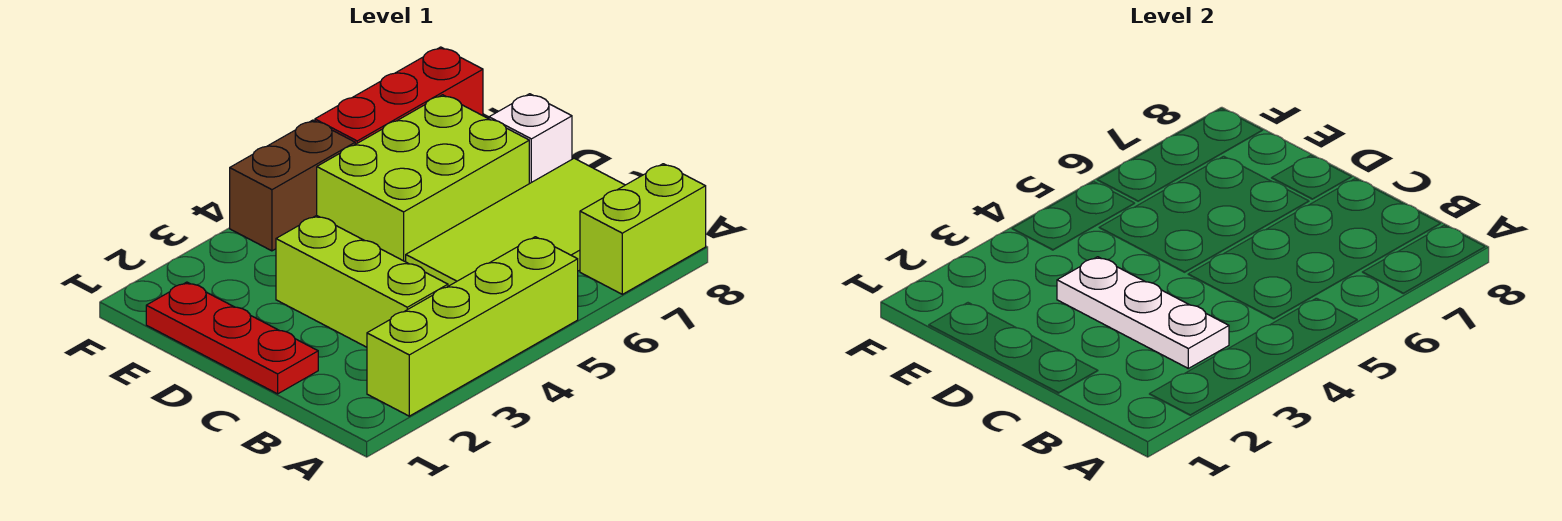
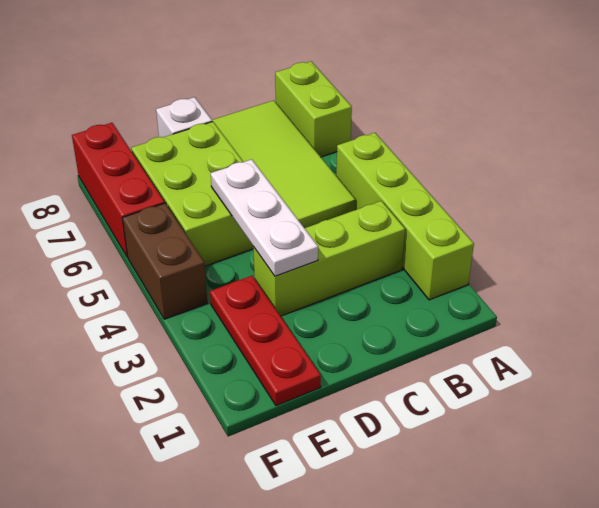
white 1x3 plate [1057,257,1229,368] -> white 1x3 plate turned to [211,159,318,276]
red 1x3 plate [146,282,318,394] -> red 1x3 plate turned to [210,276,321,406]

